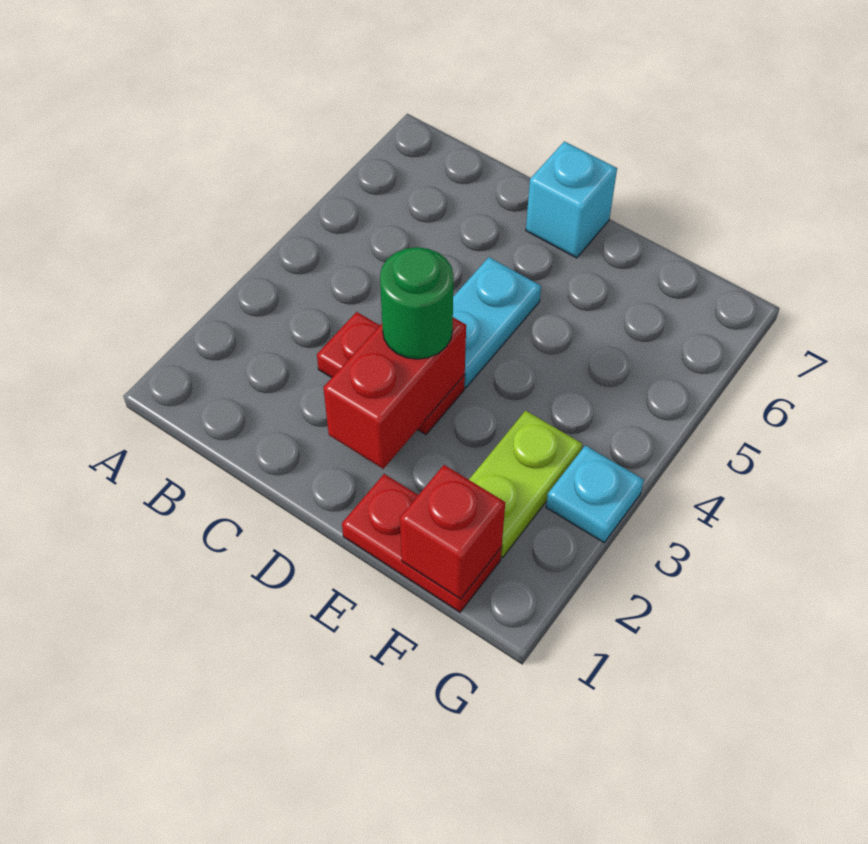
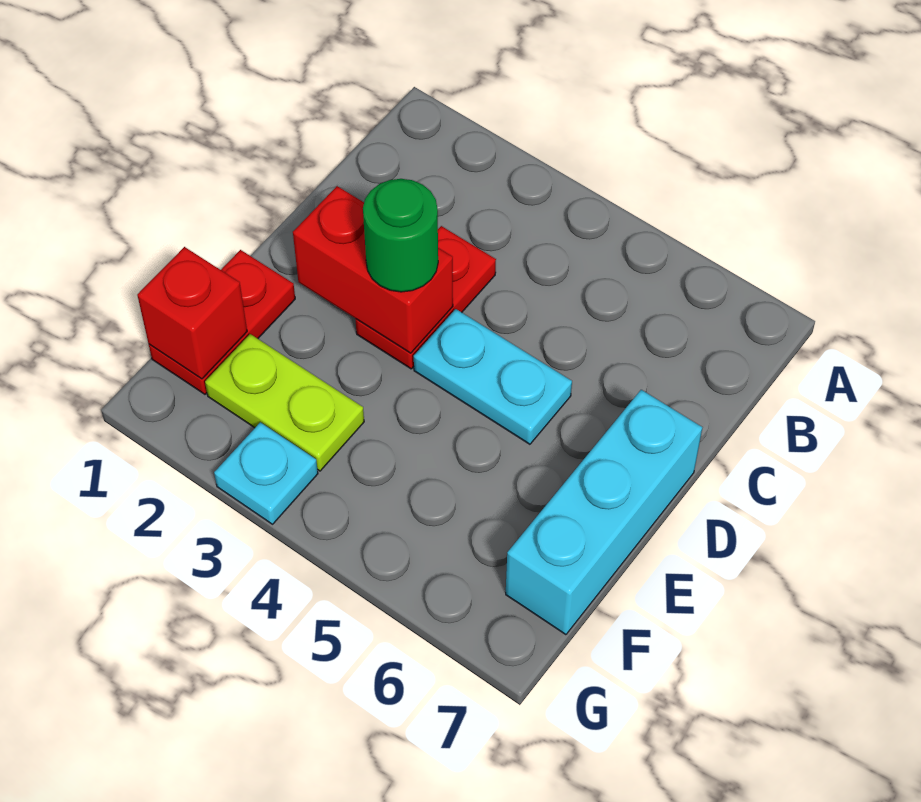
cyan 1x1 brick [526,141,617,258] -> cyan 1x3 brick [506,390,702,635]

